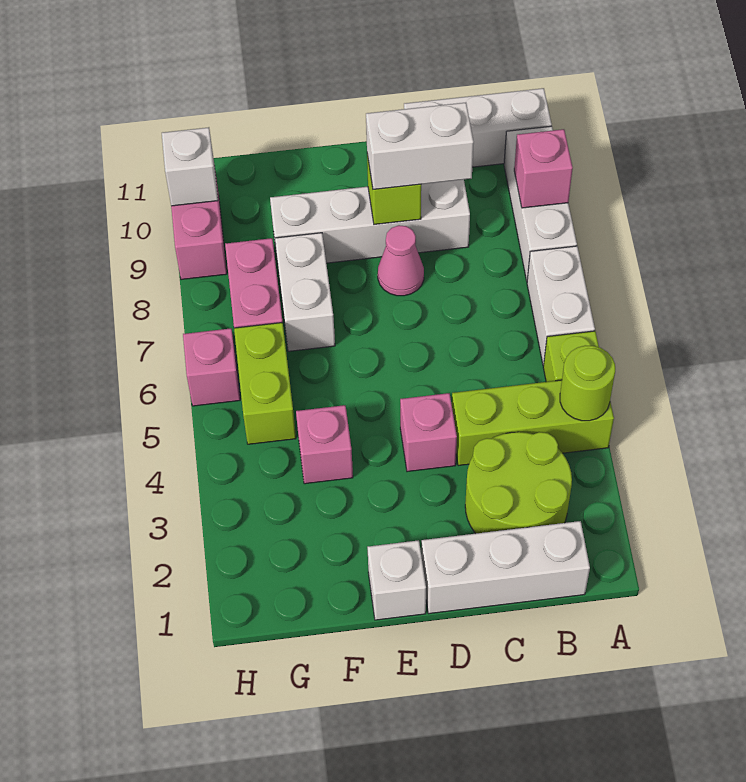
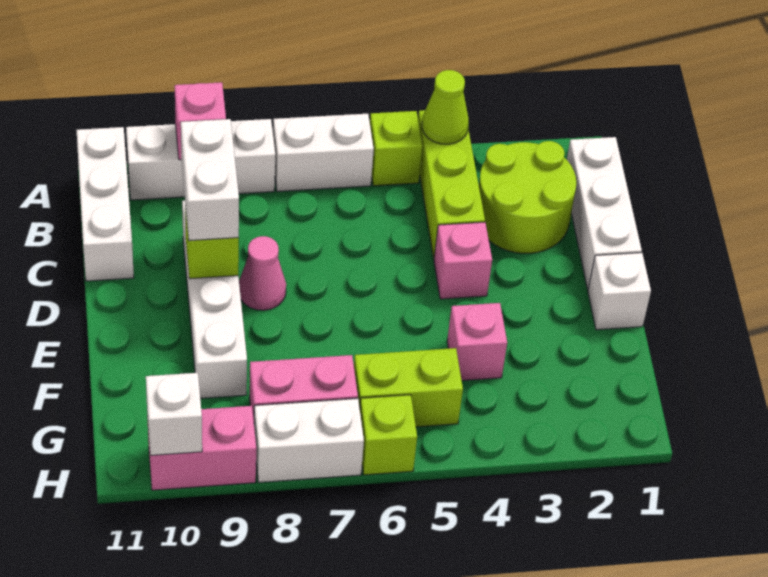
lime 1x1 round brick [560,345,615,421] -> lime 1x1 cone [422,70,469,144]
white 1x2 brick [275,233,335,351] -> white 1x2 brick moved to [254,398,364,482]
pink 1x1 brick [183,328,240,406] -> lime 1x1 brick [360,395,417,475]

